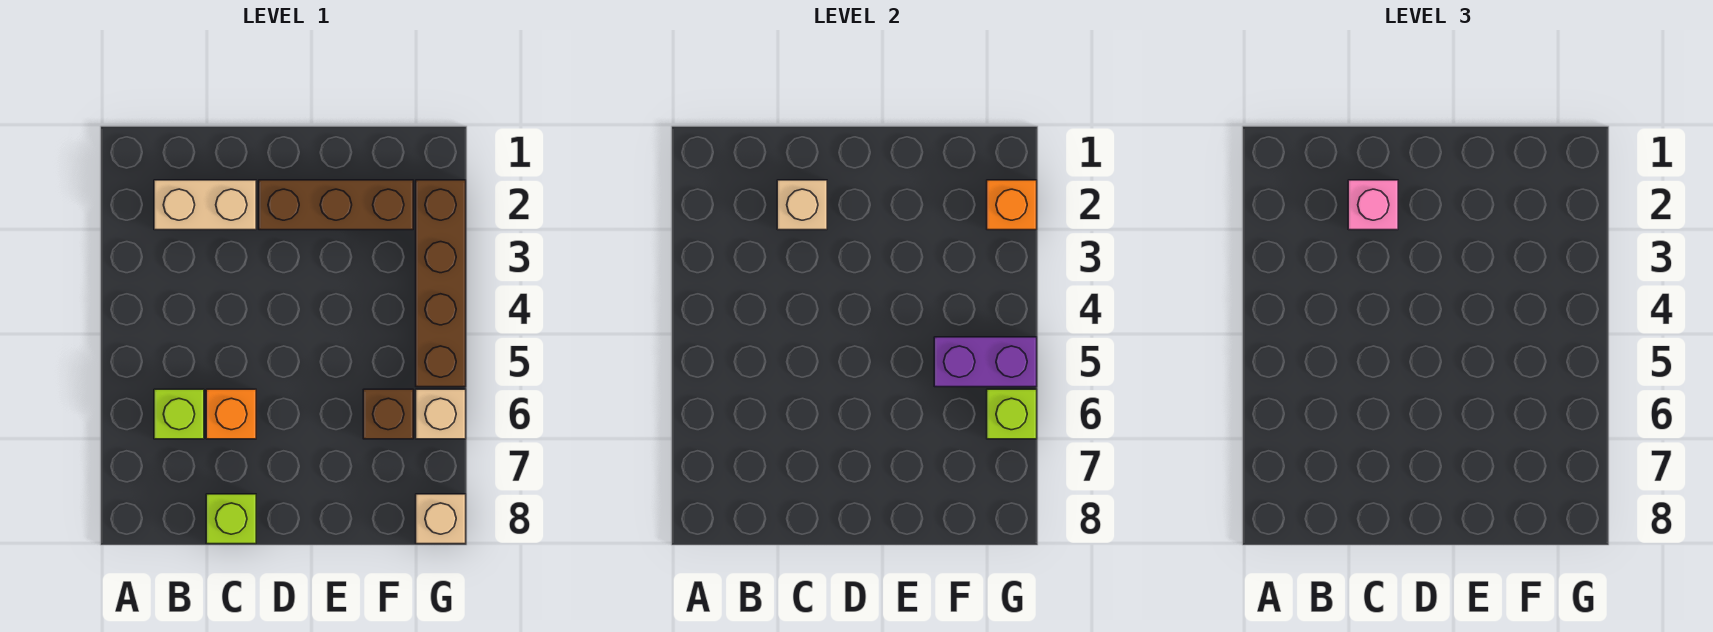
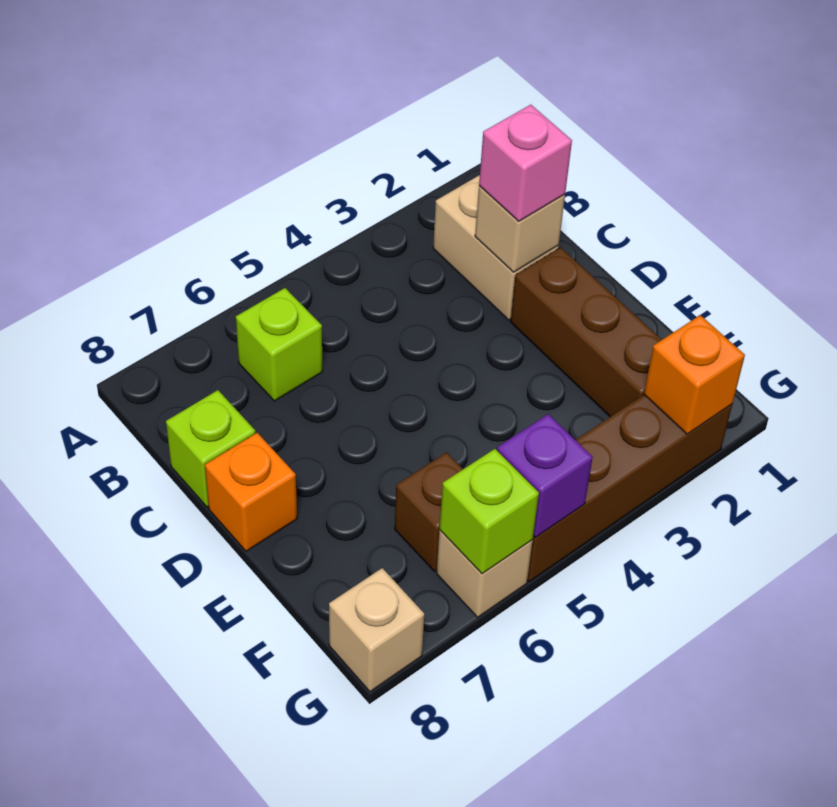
orange 1x1 brick [206,389,256,439] -> orange 1x1 brick moved to [205,433,297,551]
purple 1x2 brick [934,337,1037,387] -> purple 1x1 brick [497,414,593,538]

